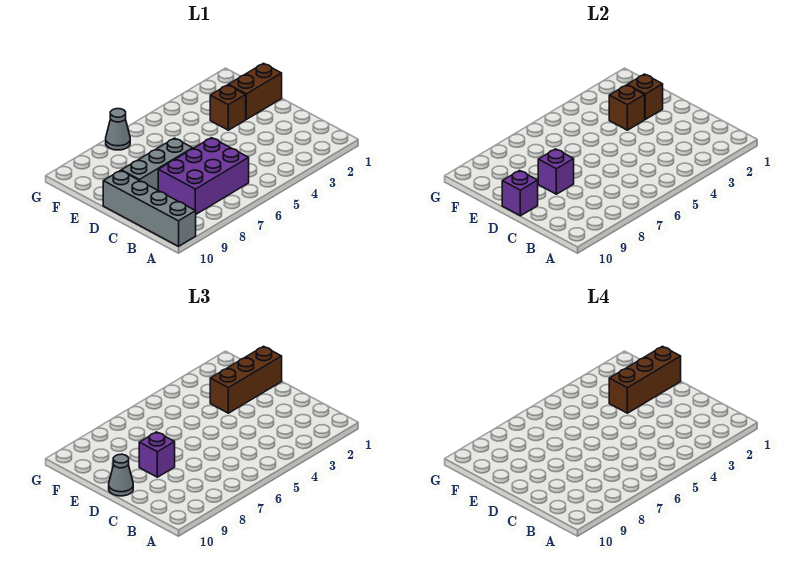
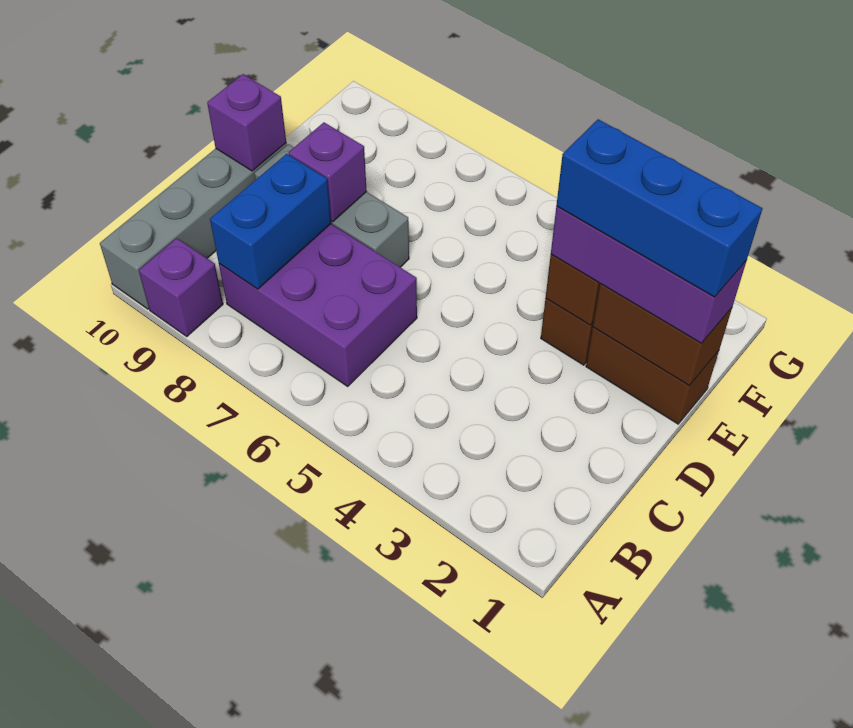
none -> blue 1x2 brick [210,154,331,289]
purple 1x1 brick [139,432,175,477] -> purple 1x1 brick moved to [139,238,223,336]
grey 1x1 cone [109,454,133,496] -> none
brown 1x3 brick [210,346,282,413] -> purple 1x3 brick [551,207,747,343]
brown 1x3 brick [609,346,681,413] -> blue 1x3 brick [556,119,763,297]
brown 1x1 brick [628,74,663,119] -> brown 1x2 brick [593,284,732,385]
grey 1x1 cone [106,109,130,150] -> none

